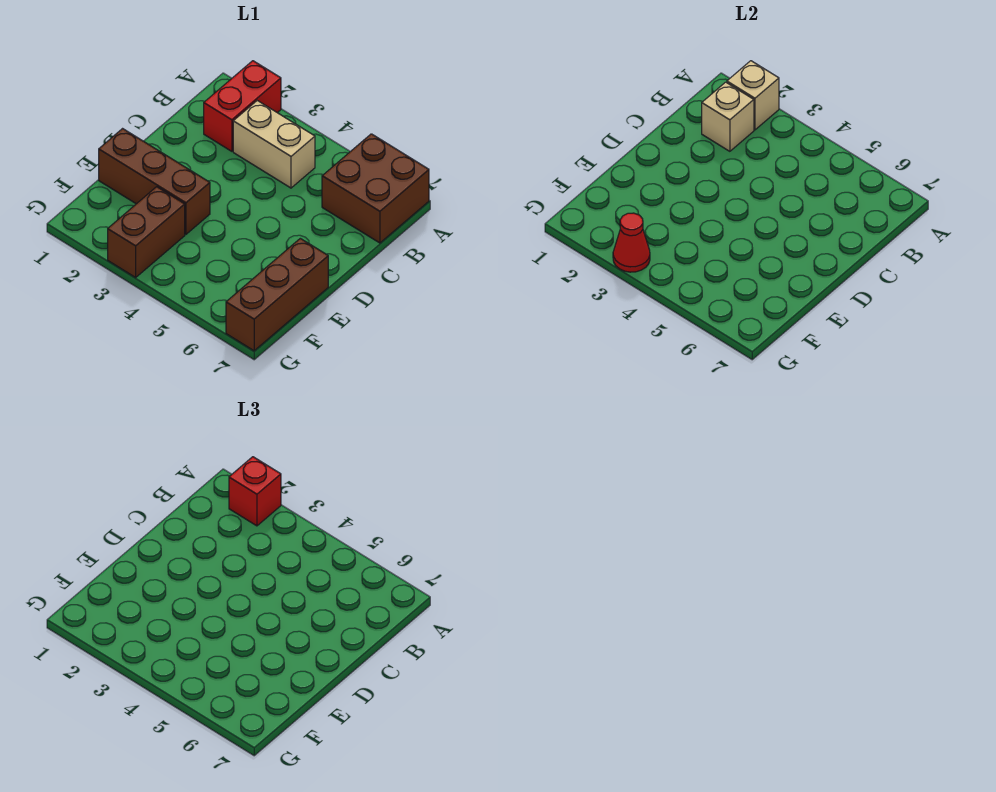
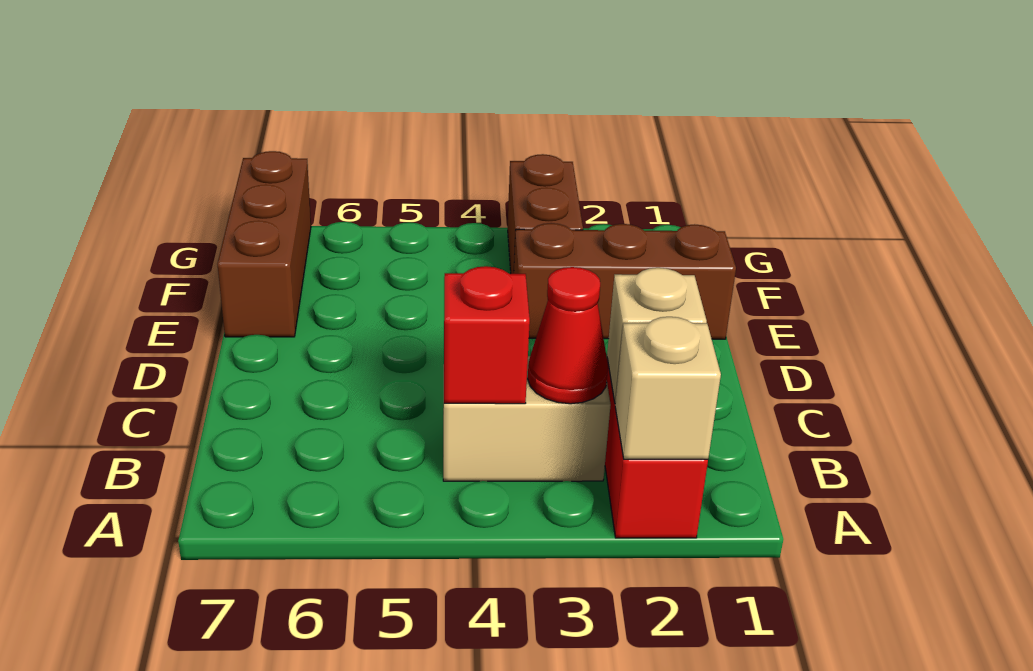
red 1x1 brick [229,457,281,526] -> red 1x1 brick moved to [444,266,530,404]
brown 2x2 brick [322,134,429,243] -> none
red 1x1 cone [613,213,650,272] -> red 1x1 cone moved to [528,267,608,404]

